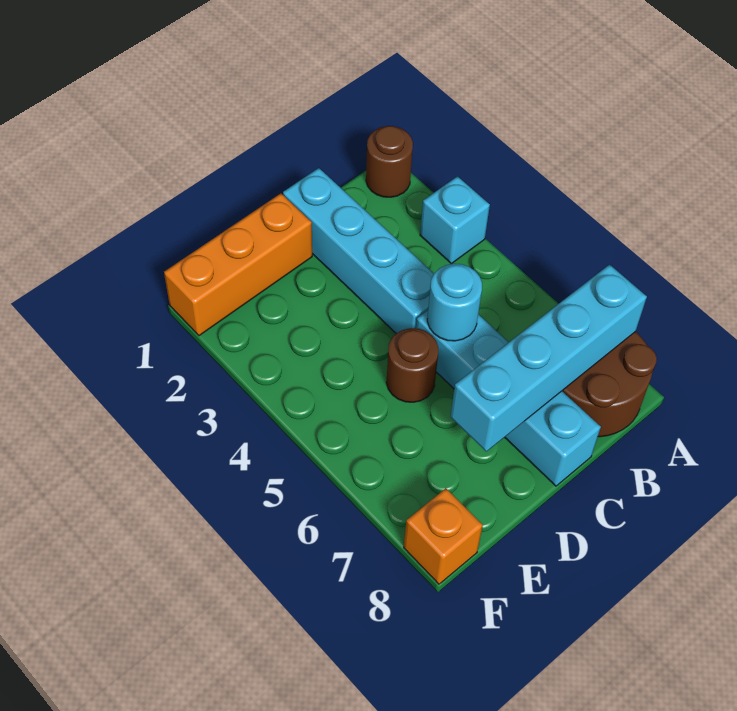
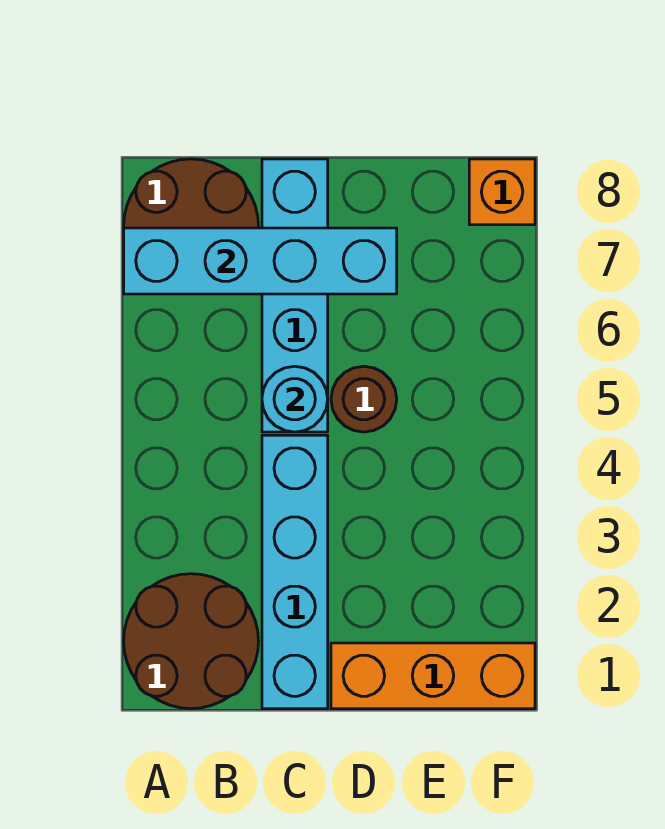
brown 1x1 round brick [366,126,413,197] -> brown 2x2 round brick [124,574,259,709]
cyan 1x1 brick [420,176,490,264] -> none

